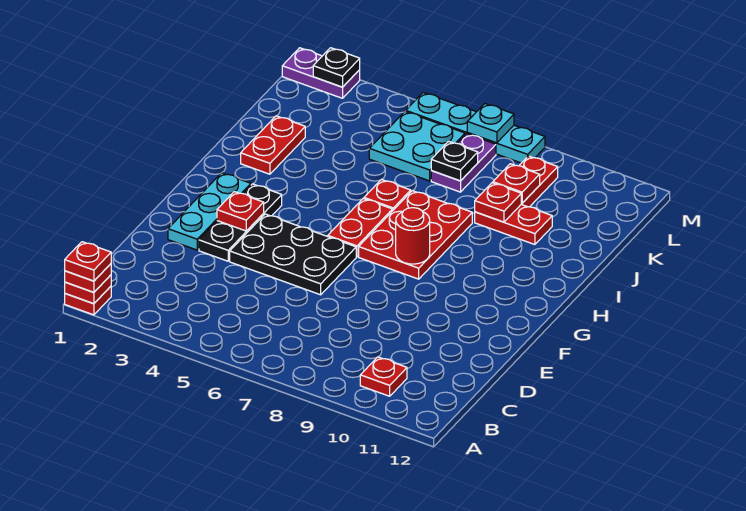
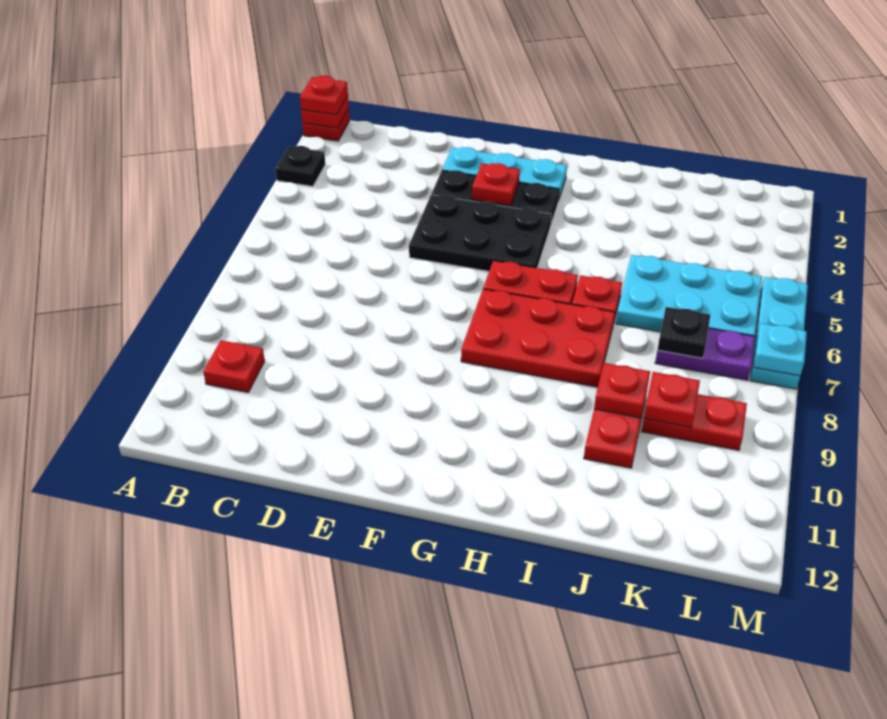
red 1x1 plate [65,242,111,281] -> none
black 2x3 plate [230,214,356,295] -> black 2x3 plate turned to [409,194,551,271]
red 1x1 round brick [396,208,430,264] -> none
red 1x2 plate [241,116,305,174] -> none
cyan 2x2 plate [369,111,465,181] -> cyan 2x3 plate [616,255,762,336]
purple 1x2 plate [282,48,360,98] -> none
black 1x1 plate [313,48,360,87] -> black 1x1 plate moved to [275,146,325,187]
cyan 1x4 plate [406,93,545,163] -> cyan 1x3 plate [750,277,808,389]

